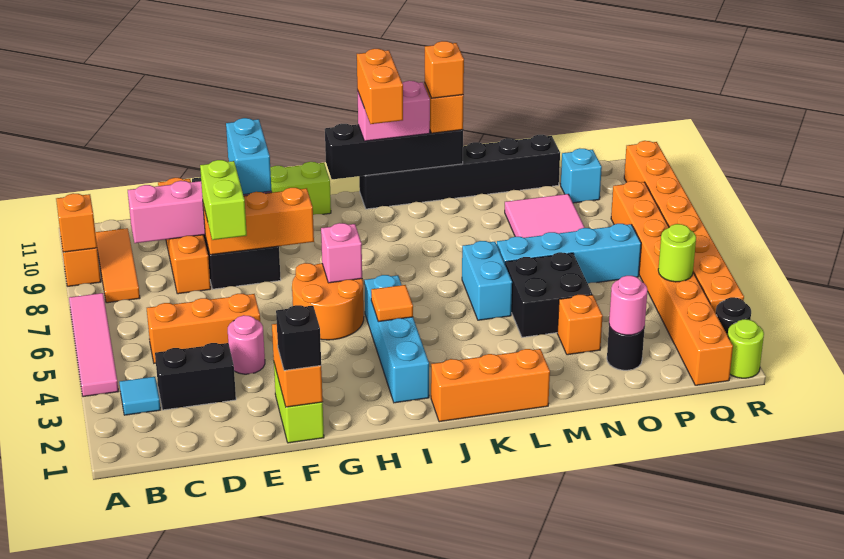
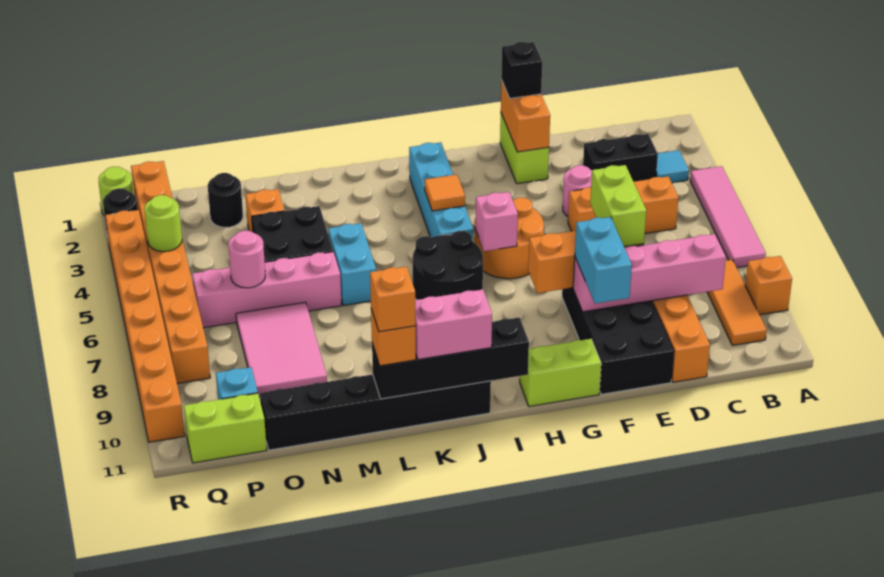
orange 1x1 brick [56,193,97,252] -> none
none -> black 2x2 round brick [413,231,483,300]
orange 1x3 brick [431,349,550,422] -> none
orange 1x2 brick [357,49,403,124] -> none
cyan 1x4 brick [497,224,641,283] -> pink 1x4 brick [192,252,342,328]
pink 1x1 round brick [609,276,648,335] -> pink 1x1 round brick moved to [228,231,265,288]
none -> lime 1x2 brick [184,393,267,463]

